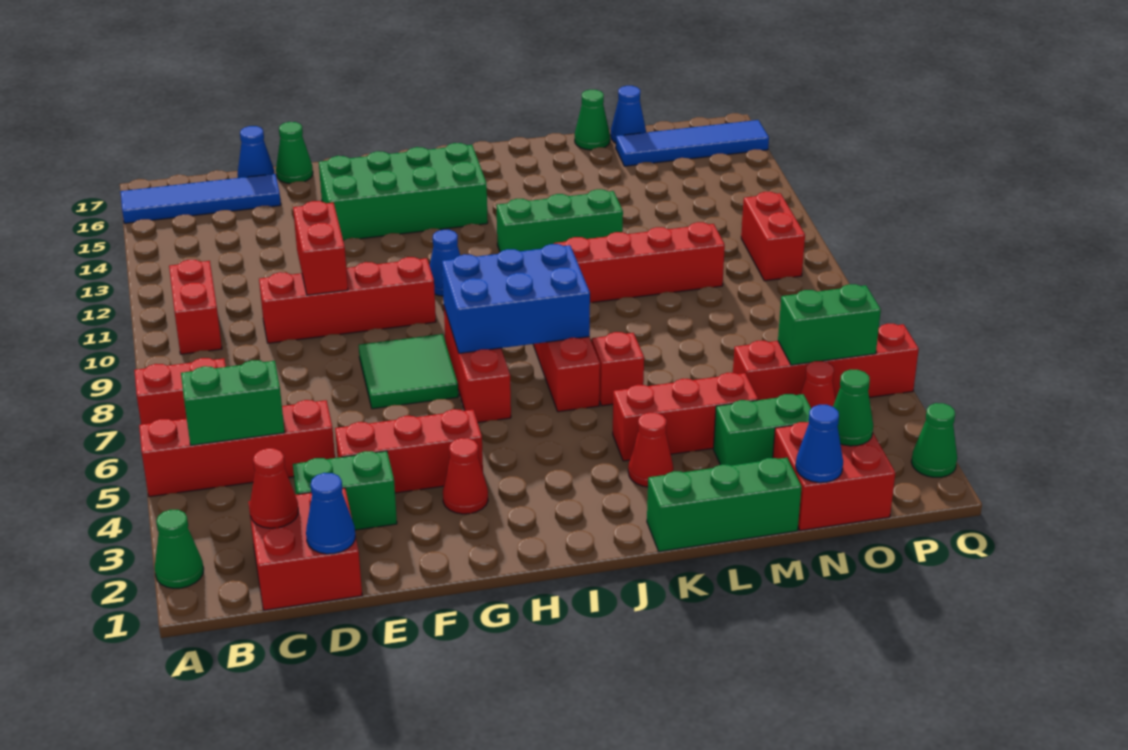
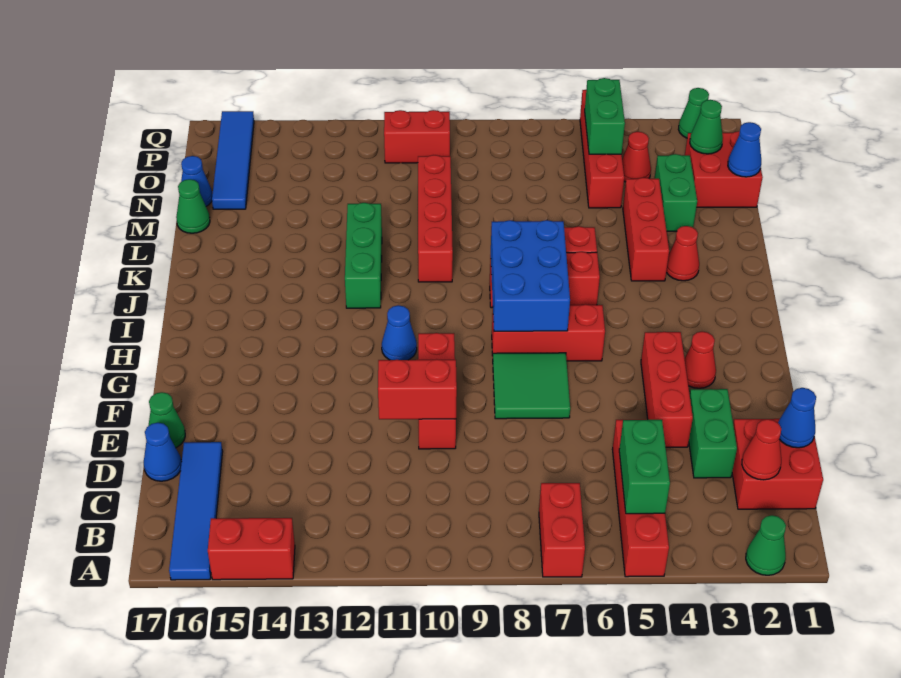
red 1x2 brick [169,260,222,354] -> red 1x2 brick moved to [208,518,295,580]
red 1x4 brick [259,257,436,343] -> red 1x3 brick [418,333,456,449]
green 2x4 brick [319,143,488,241] -> none
green 1x3 brick [647,458,802,552] -> none

